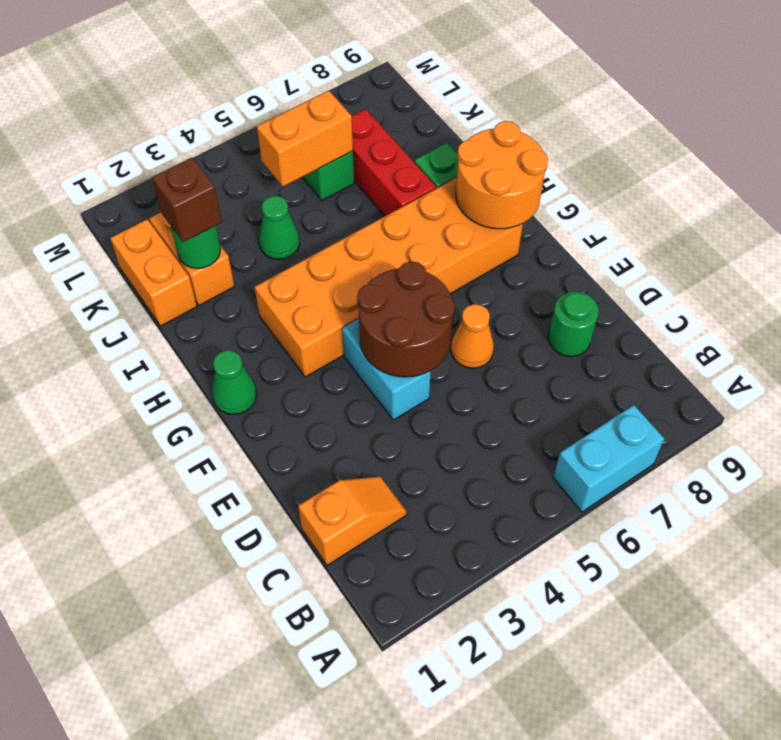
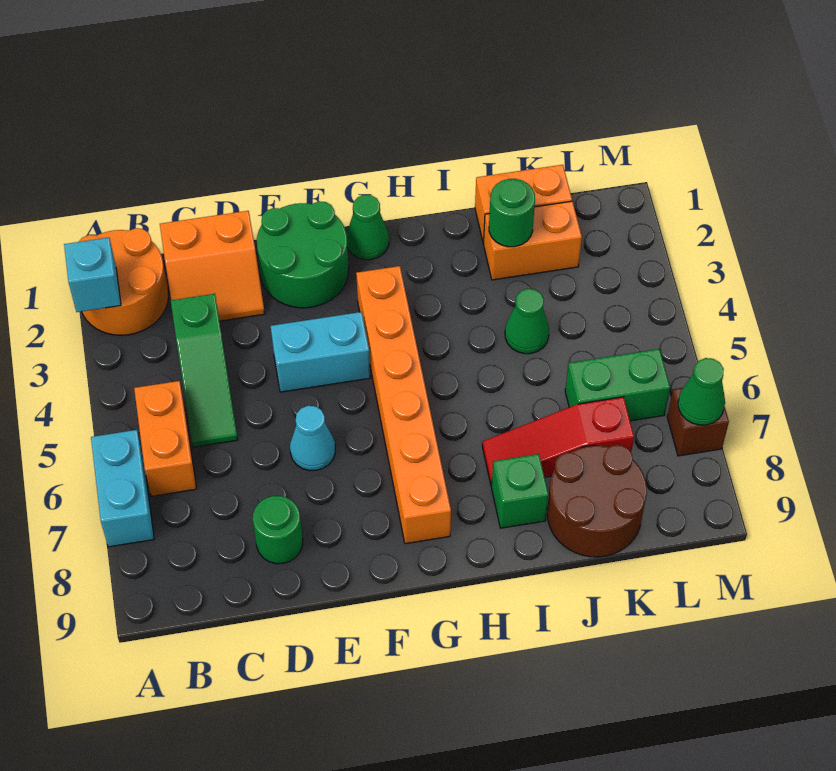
none -> cyan 1x1 brick [64,238,121,312]
orange 1x2 slope [298,477,406,565] -> orange 2x2 slope [160,211,265,321]
none -> green 1x3 slope [171,294,238,447]
none -> green 2x2 round brick [257,201,349,308]
brown 2x2 round brick [357,262,455,377] -> brown 2x2 round brick moved to [547,445,647,557]
orange 1x1 cone [451,304,494,368] -> cyan 1x1 cone [290,406,335,471]
orange 2x6 brick [255,178,523,377] -> orange 1x6 brick [356,266,451,544]
orange 2x2 round brick [456,121,548,229] -> orange 2x2 round brick moved to [79,228,169,335]
red 1x3 brick [352,109,436,216] -> red 1x3 slope [482,397,634,486]
brown 1x1 brick [152,158,222,242] -> brown 1x1 brick moved to [667,388,729,456]
orange 1x2 brick [257,91,353,187] -> orange 1x2 brick moved to [134,381,196,496]
none -> green 1x1 cone [678,358,725,425]

